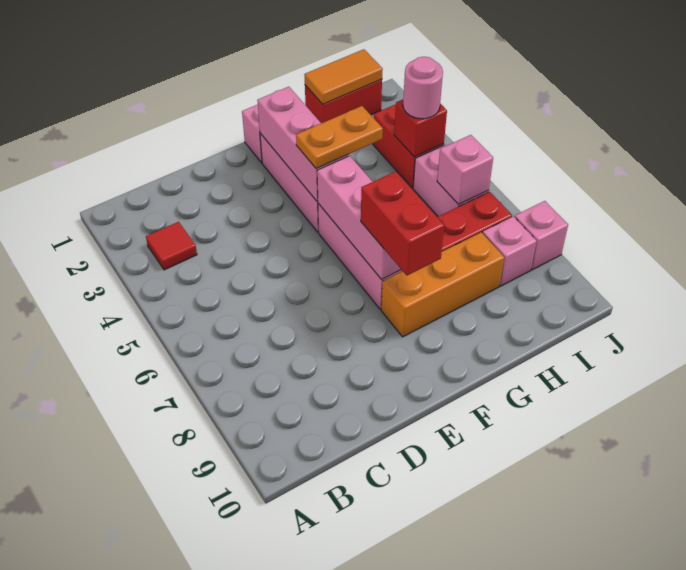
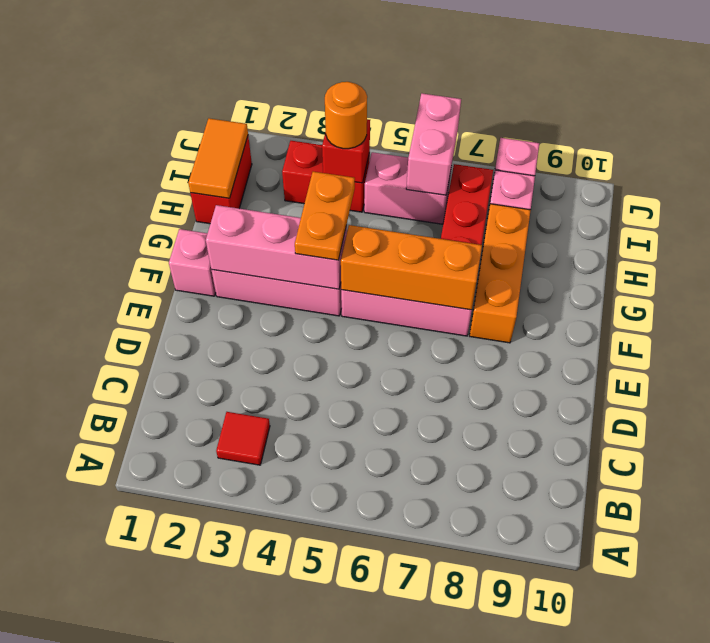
pink 1x3 brick [317,156,401,279] -> orange 1x3 brick [341,225,482,310]
red 1x2 brick [361,171,444,275] -> none
pink 1x1 round brick [403,57,443,119] -> orange 1x1 round brick [325,82,367,149]
pink 1x1 brick [437,135,493,205] -> pink 1x2 brick [406,94,461,195]

